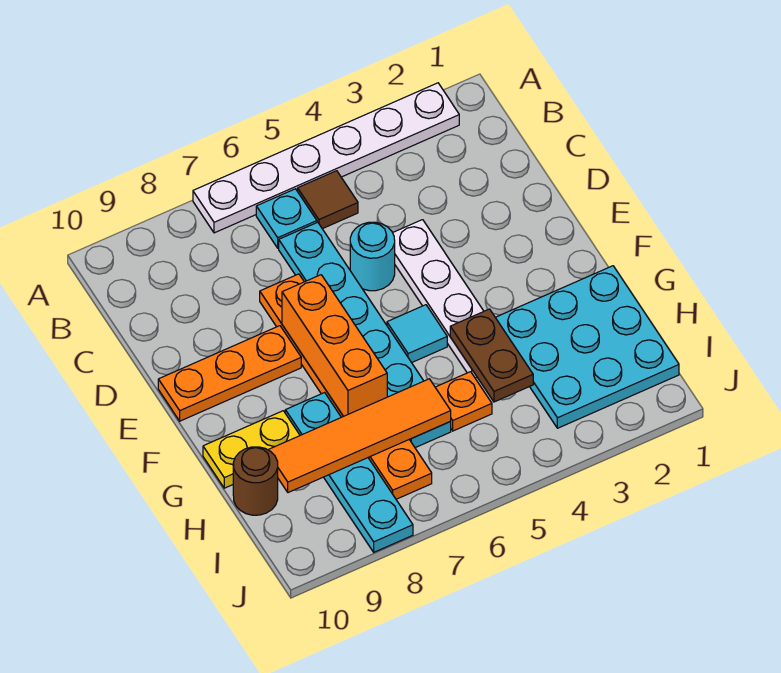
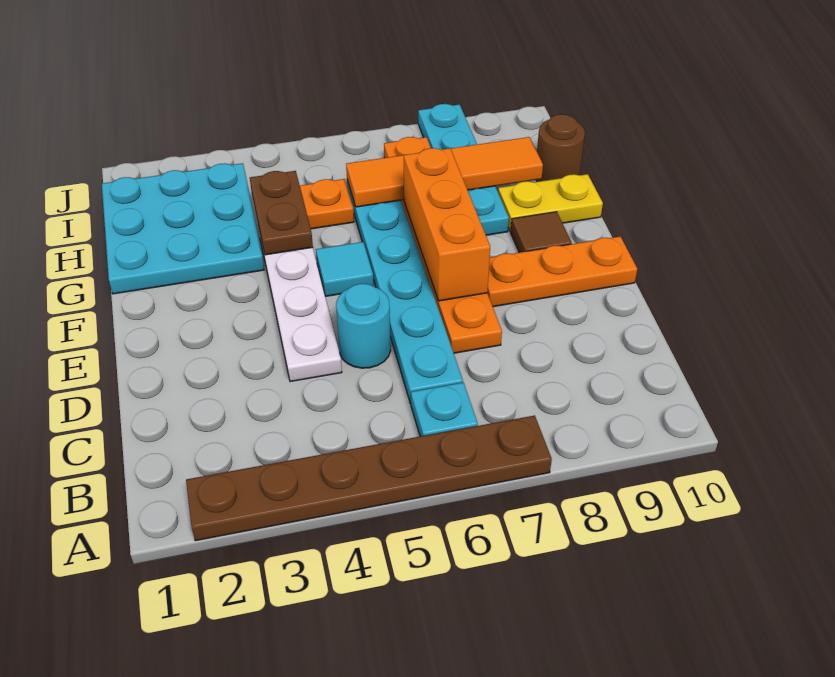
white 1x6 plate [193,83,459,233] -> brown 1x6 plate [186,415,552,541]
brown 1x1 tile [298,171,358,229] -> brown 1x1 tile moved to [511,212,572,253]

